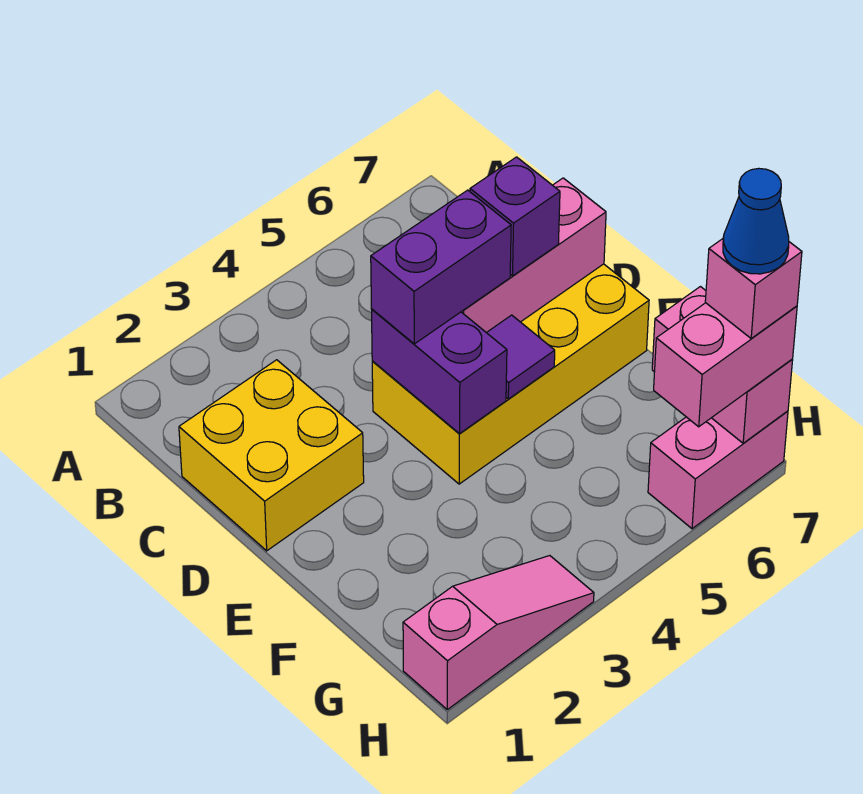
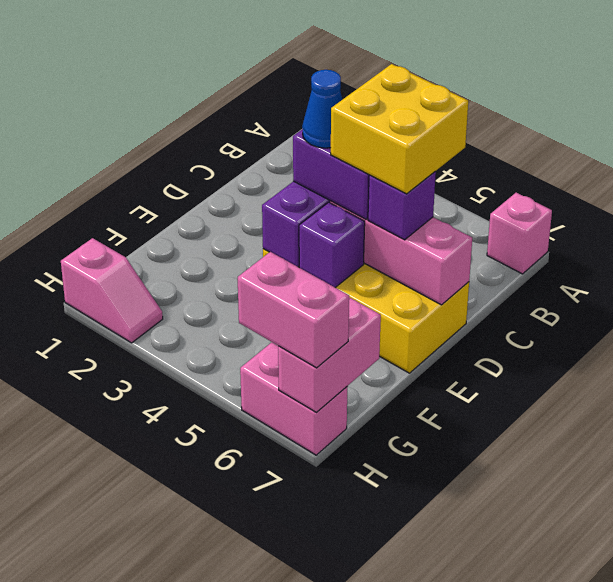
yellow 2x2 brick [179,360,364,551] -> yellow 2x2 brick moved to [331,64,468,194]
purple 1x1 tile [487,315,555,399] -> purple 1x1 brick [299,202,365,288]
pink 1x3 slope [403,556,594,709] -> pink 1x2 slope [61,238,163,343]
pink 1x1 brick [705,239,802,339] -> pink 1x1 brick moved to [487,193,552,274]
blue 1x1 cone [723,168,789,274] -> blue 1x1 cone moved to [302,70,342,148]

